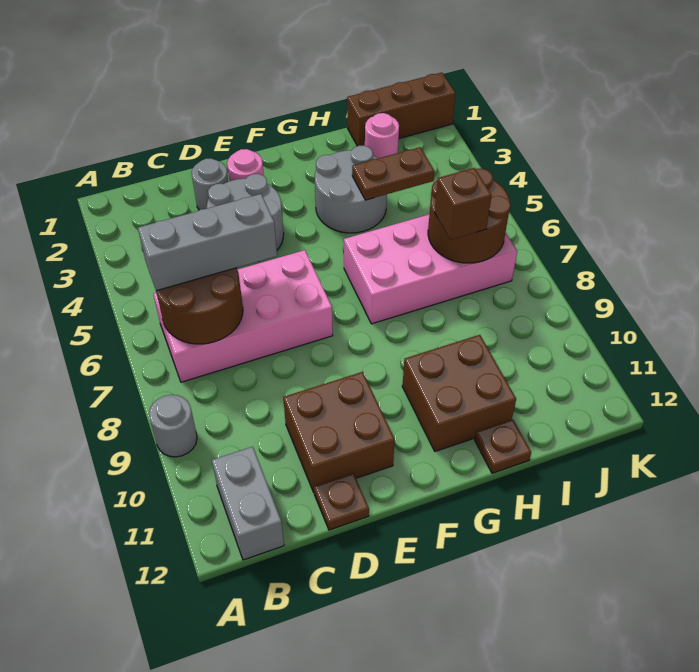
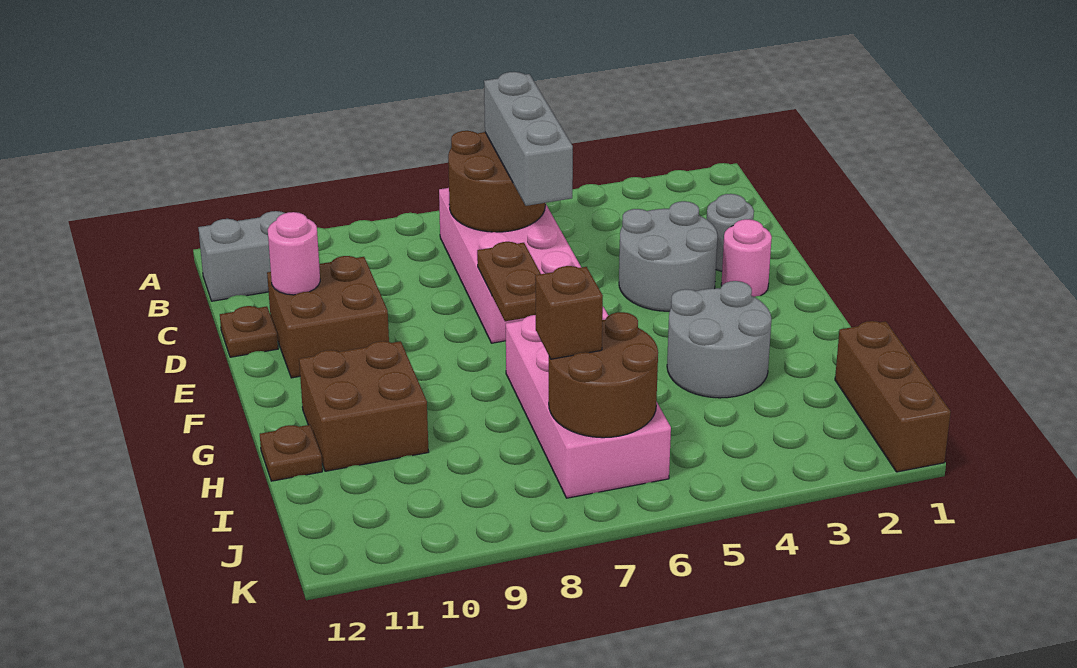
grey 1x1 round brick [149,395,197,457] -> none
brown 1x2 plate [352,147,434,200] -> brown 1x2 plate moved to [477,241,541,321]
pink 1x1 round brick [365,113,399,159] -> pink 1x1 round brick moved to [268,212,320,295]

